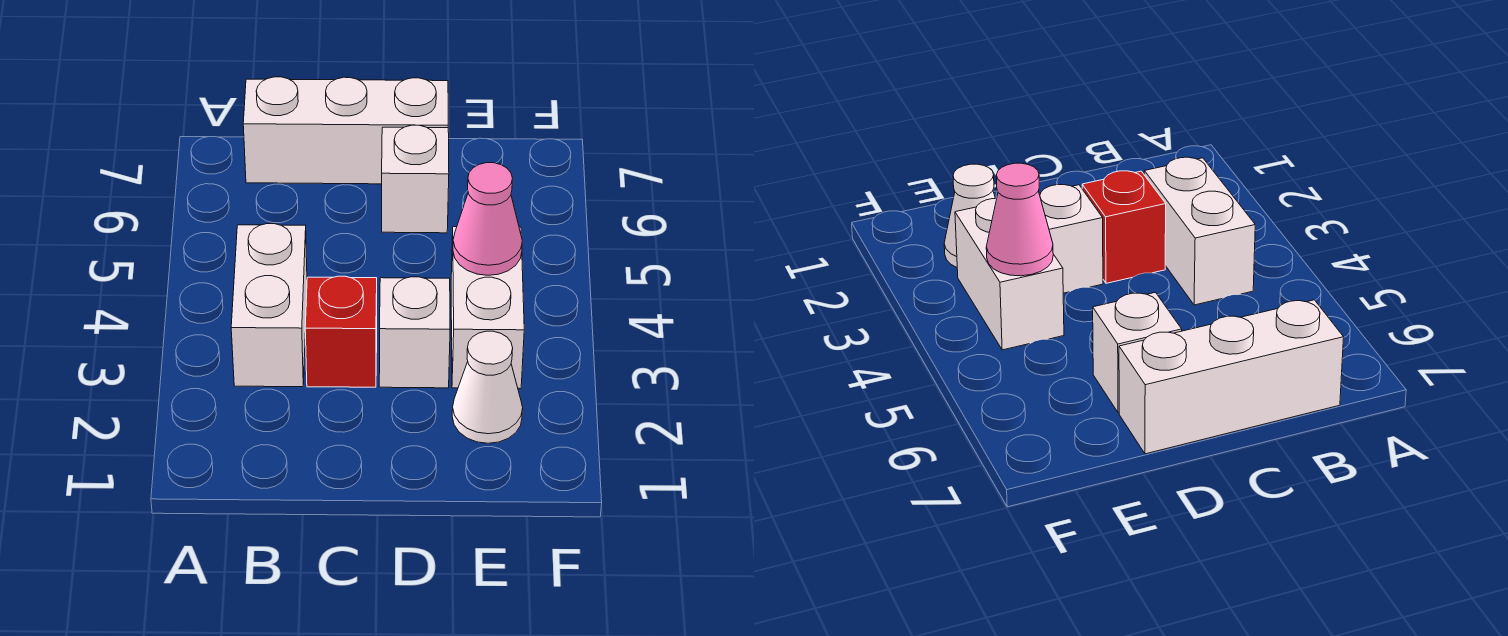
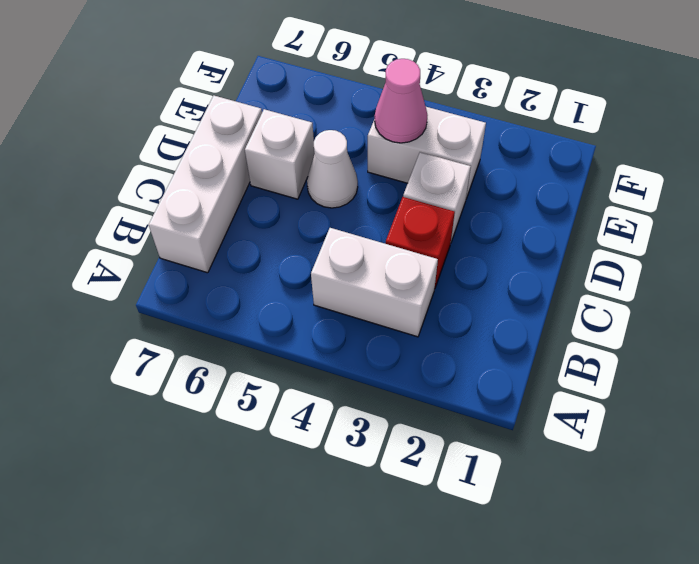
white 1x1 cone [452,331,523,443] -> white 1x1 cone moved to [307,130,358,208]

